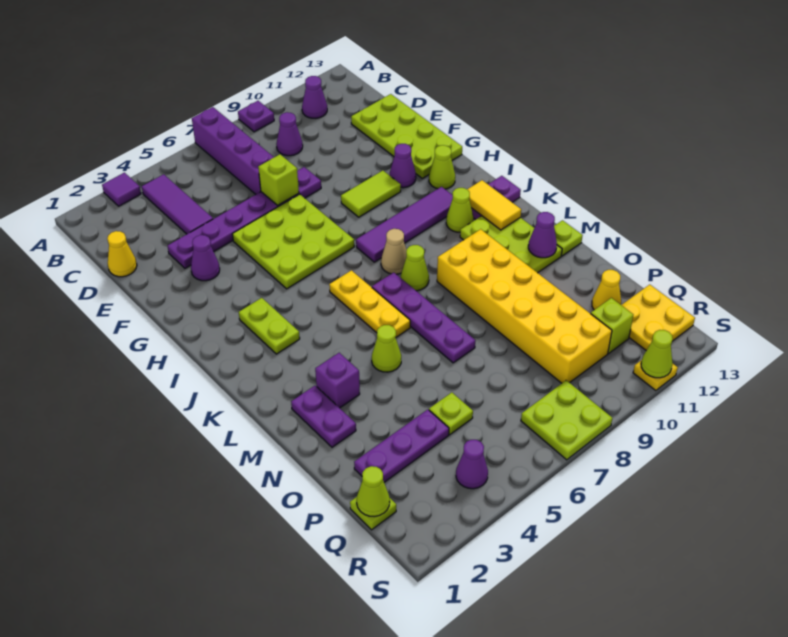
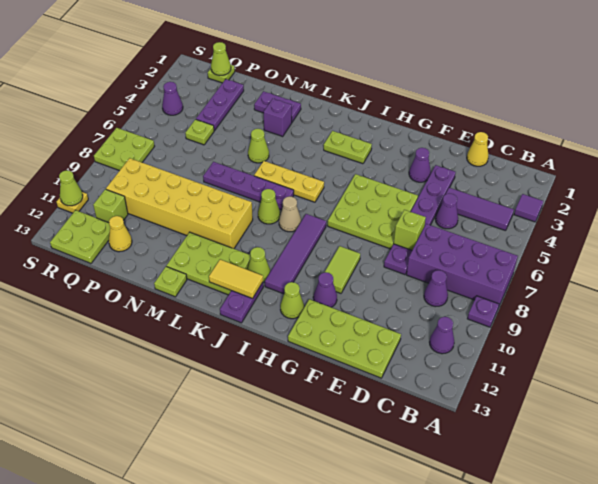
purple 1x4 brick [192,107,274,194] -> purple 2x4 brick [406,224,518,306]
purple 1x1 cone [528,212,557,258] -> purple 1x1 cone moved to [435,194,458,229]
yellow 2x2 plate [622,284,695,350] -> lime 2x2 plate [50,210,110,263]

